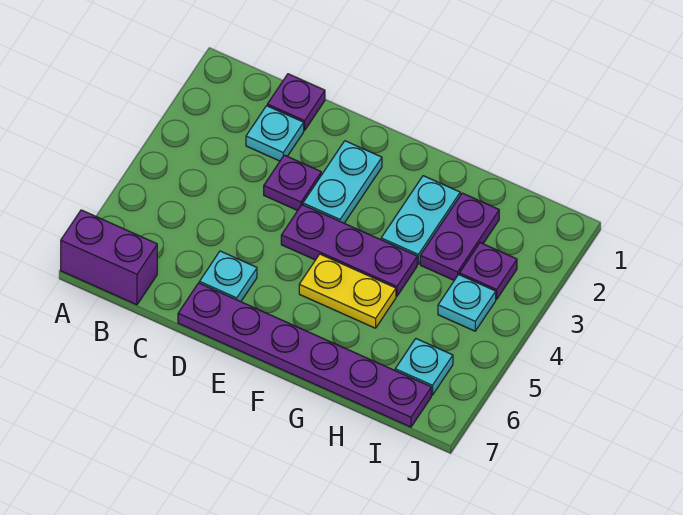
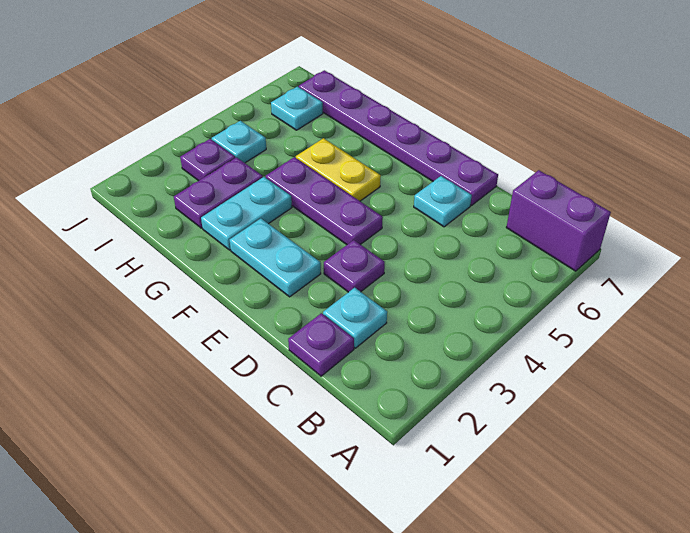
cyan 1x2 plate [303,141,382,223] -> cyan 1x2 plate turned to [230,219,321,297]

